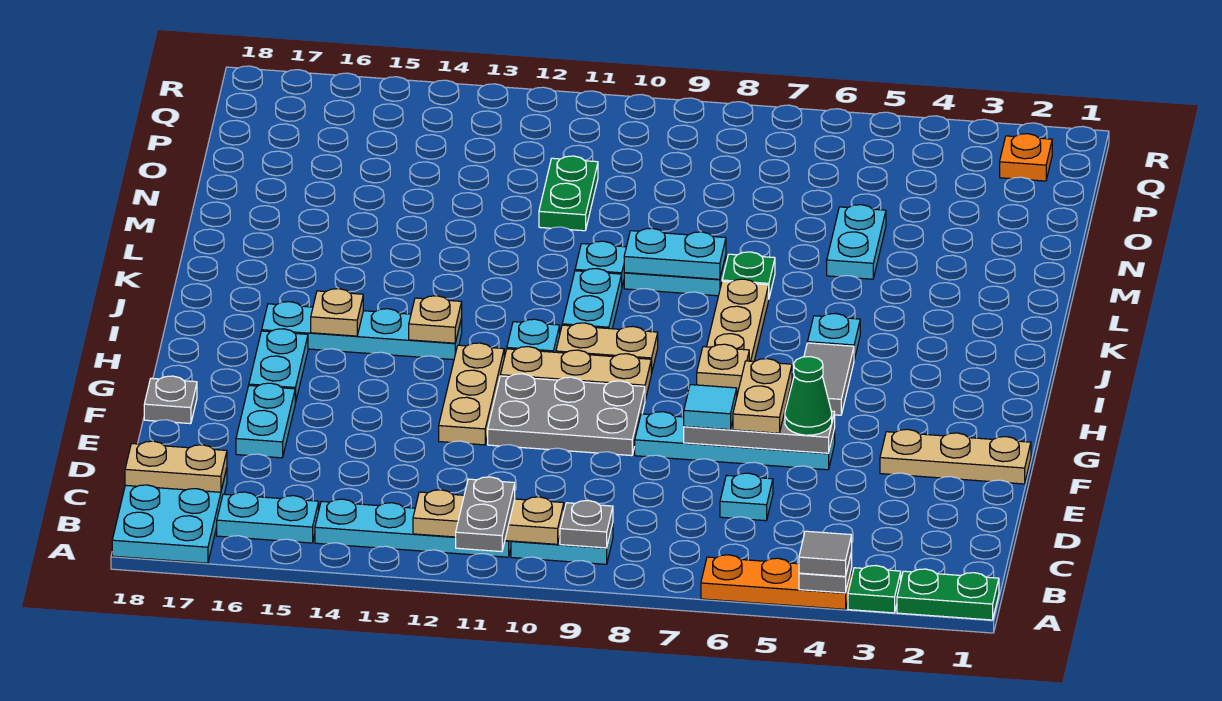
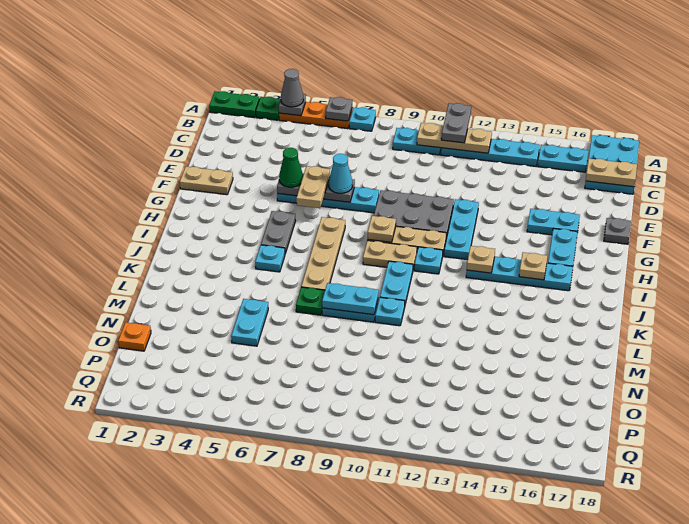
grey 1x1 tile [799,531,852,576] -> grey 1x1 cone [281,69,303,107]
grey 1x1 plate [560,500,613,548] -> grey 1x1 plate moved to [326,97,352,121]
cyan 1x1 plate [720,473,773,521] -> cyan 1x1 plate moved to [349,107,376,131]
cyan 1x2 plate [236,383,295,458] -> cyan 1x2 plate turned to [527,209,580,235]
tan 1x3 plate [880,429,1031,484] -> tan 1x2 plate [180,167,233,195]
cyan 1x1 tile [684,385,737,430] -> cyan 1x1 cone [329,154,352,193]
tan 1x3 plate [439,343,504,445] -> cyan 1x3 plate [444,199,479,260]
grey 1x2 tile [804,343,854,415] -> grey 1x2 plate [261,211,296,253]
tan 1x1 plate [697,344,749,391] -> tan 1x1 plate moved to [368,216,396,242]
green 1x2 plate [539,156,598,231] -> none
orange 1x1 plate [1000,134,1052,181] -> orange 1x1 plate moved to [118,322,151,351]

